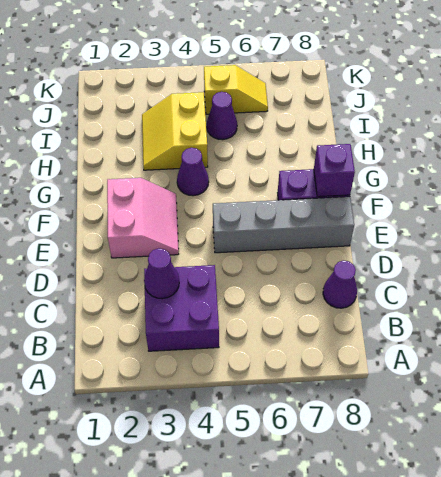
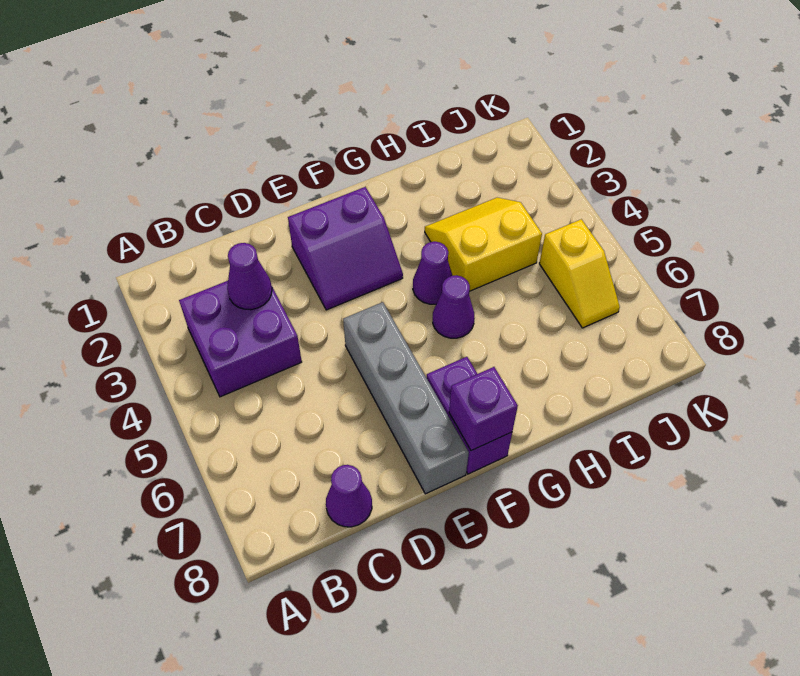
pink 2x2 slope [107,178,179,258] -> purple 2x2 slope [288,187,403,310]
purple 1x1 cone [207,92,237,140] -> purple 1x1 cone moved to [433,275,475,338]

